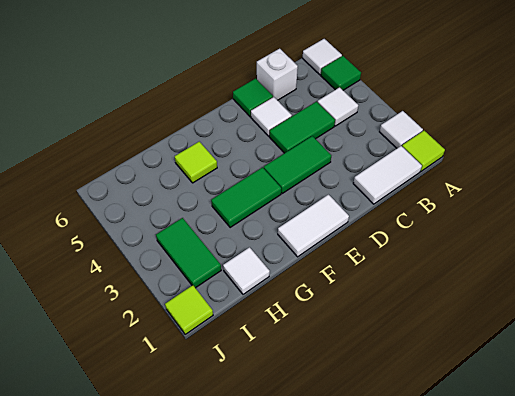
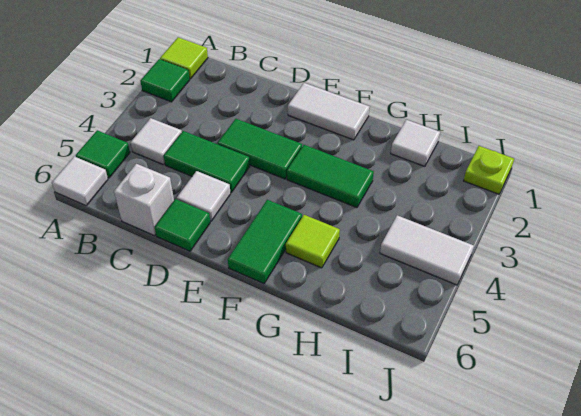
white 1x1 tile [380,111,423,148] -> green 1x1 tile [140,59,190,102]
white 1x2 tile [353,146,422,204] -> white 1x2 tile moved to [380,215,474,285]
green 1x2 tile [156,218,221,288] -> green 1x2 tile moved to [228,200,302,284]
lime 1x1 tile [165,285,213,335] -> lime 1x1 plate [464,146,514,194]

